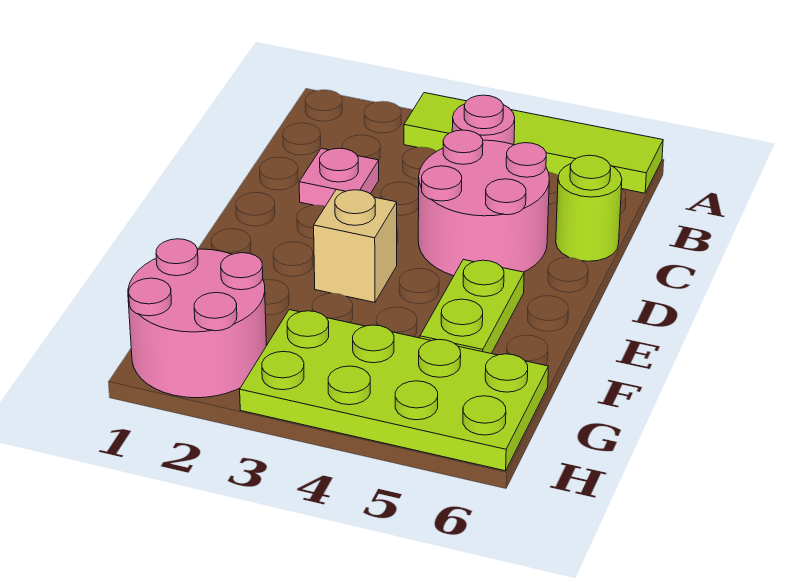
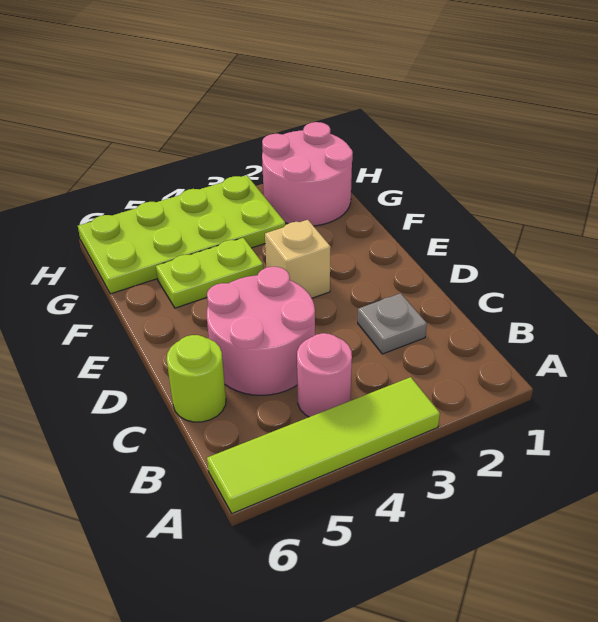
pink 1x1 plate [299,148,379,206] -> grey 1x1 plate [358,293,427,354]
lime 1x2 plate [420,259,524,354] -> lime 1x2 plate turned to [156,238,263,308]

